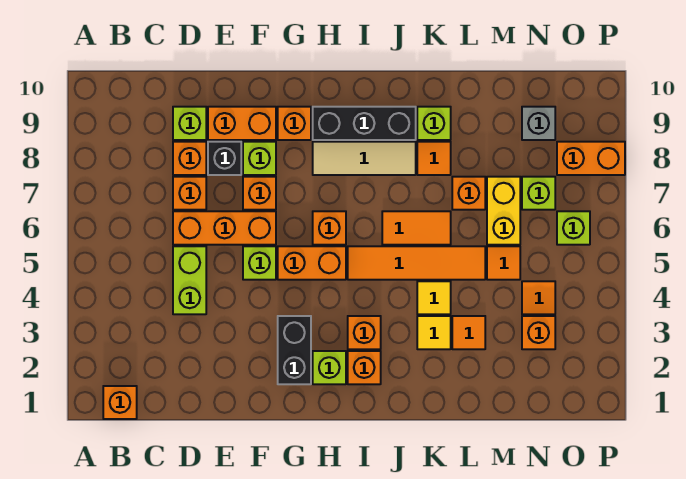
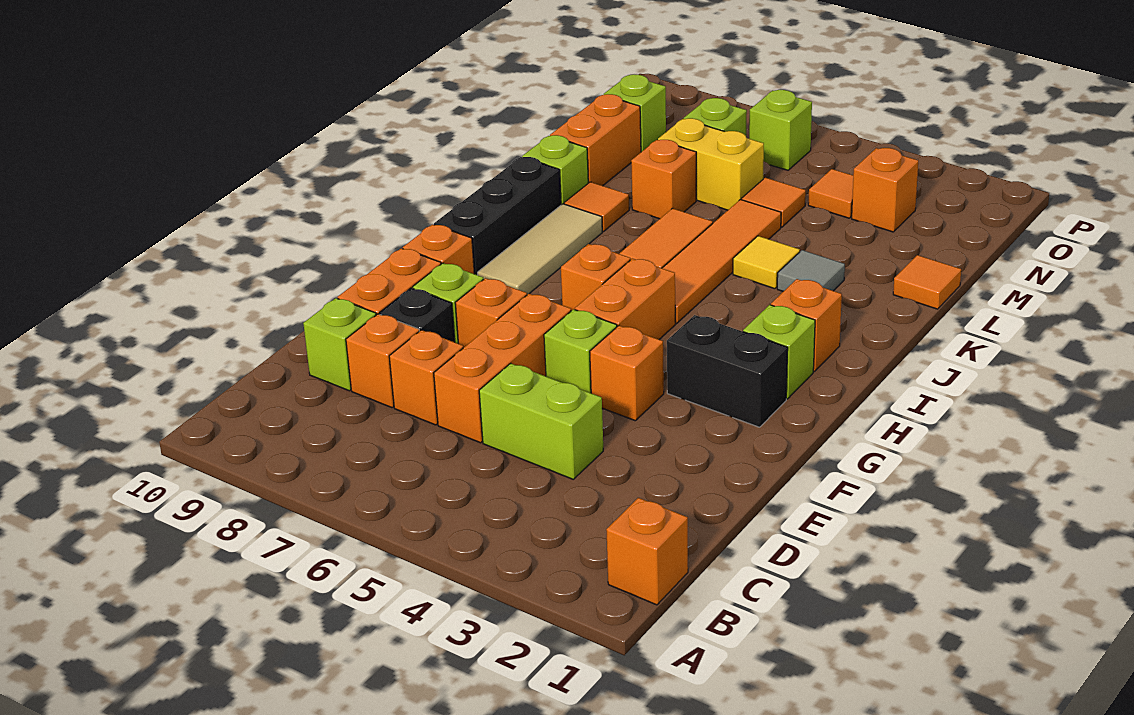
orange 1x1 brick [348,316,381,349] -> orange 1x1 brick moved to [590,326,664,421]
yellow 1x1 tile [417,316,451,349] -> grey 1x1 tile [777,250,845,291]
orange 1x1 tile [452,316,485,349] -> orange 1x1 tile moved to [893,255,961,309]
grey 1x1 brick [522,107,555,140] -> lime 1x1 brick [604,74,666,152]
orange 1x2 brick [557,142,625,175] -> orange 1x2 brick moved to [550,94,641,186]

